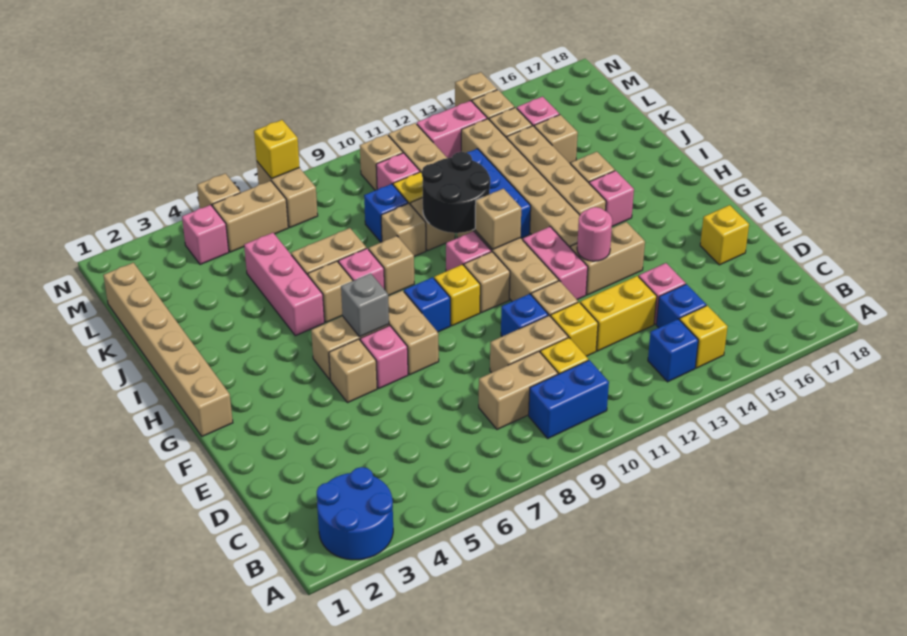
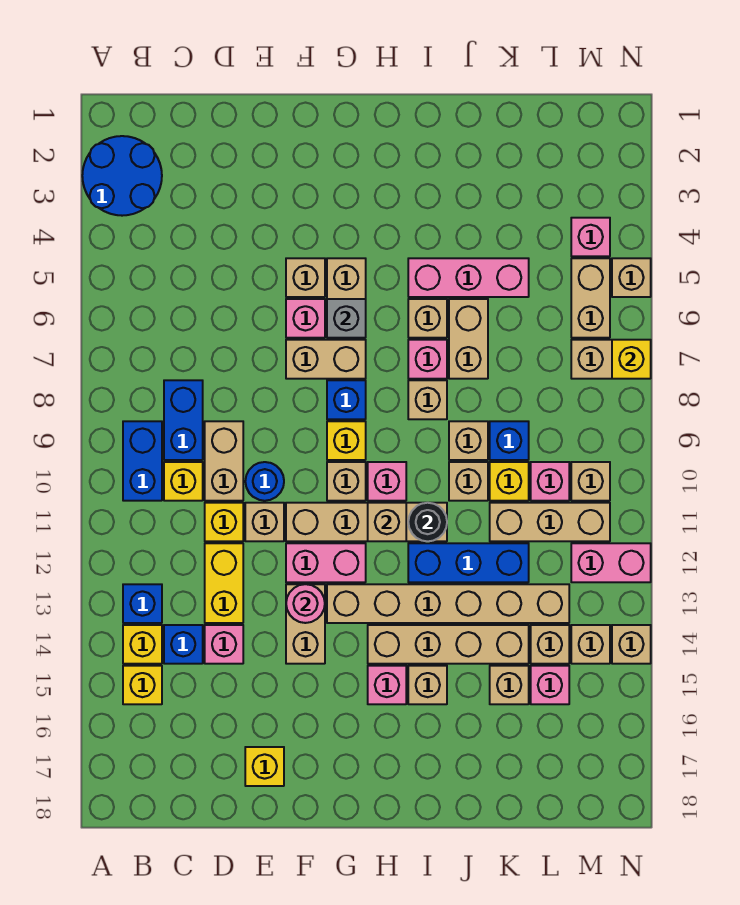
none -> yellow 1x1 brick [123,666,162,704]
tan 1x2 brick [479,351,558,429] -> blue 1x2 brick [164,380,203,460]
blue 1x1 brick [501,294,548,336] -> blue 1x1 round brick [245,462,284,501]
tan 1x6 brick [103,263,233,436] -> none
black 2x2 round brick [422,152,490,233] -> black 1x1 round brick [408,503,447,541]
pink 1x2 brick [417,101,487,158] -> pink 1x2 brick turned to [571,543,651,582]

